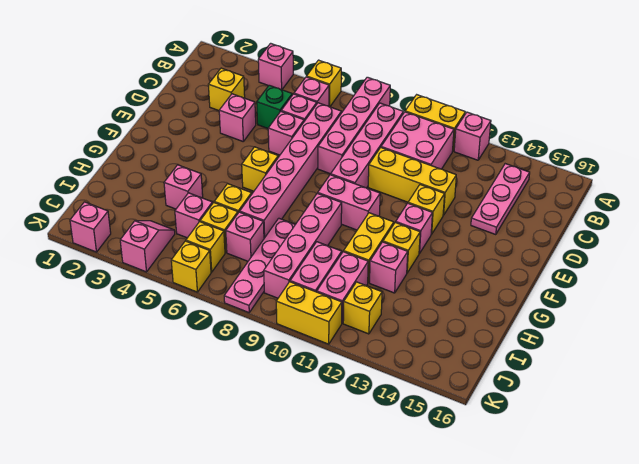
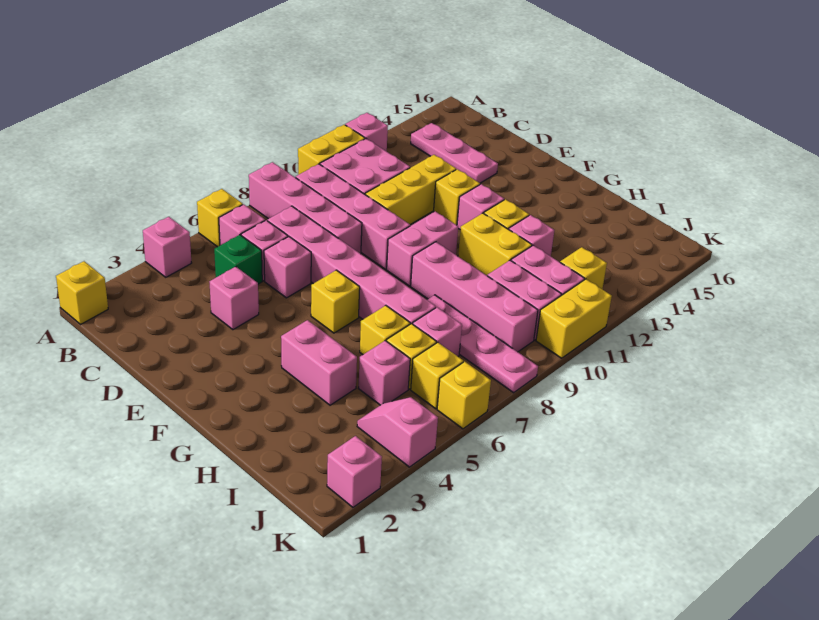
yellow 1x1 brick [208,68,245,111] -> yellow 1x1 brick moved to [56,261,108,324]
pink 1x1 brick [164,165,203,209] -> pink 1x2 brick [281,320,357,405]

